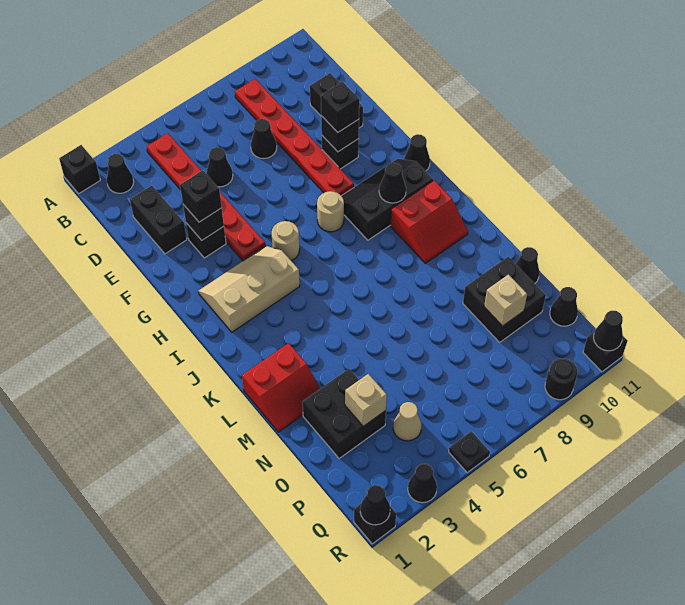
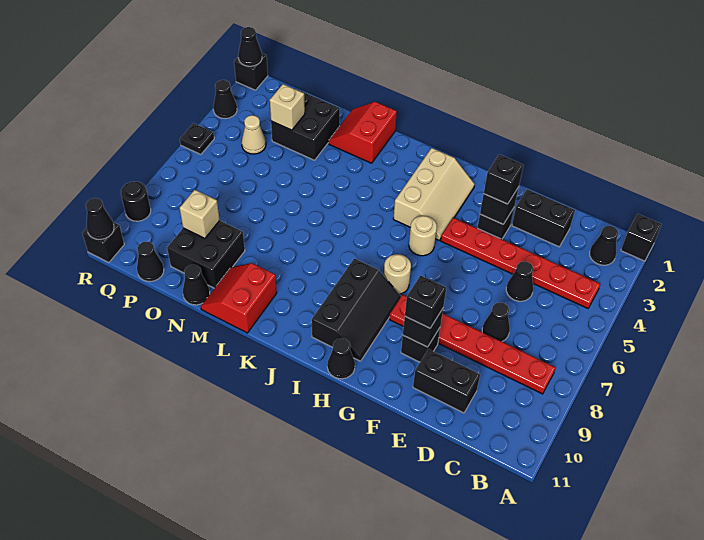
black 1x1 cone [379,163,406,203] -> none
red 2x2 slope [391,180,468,263] -> red 2x2 slope moved to [201,263,277,333]

